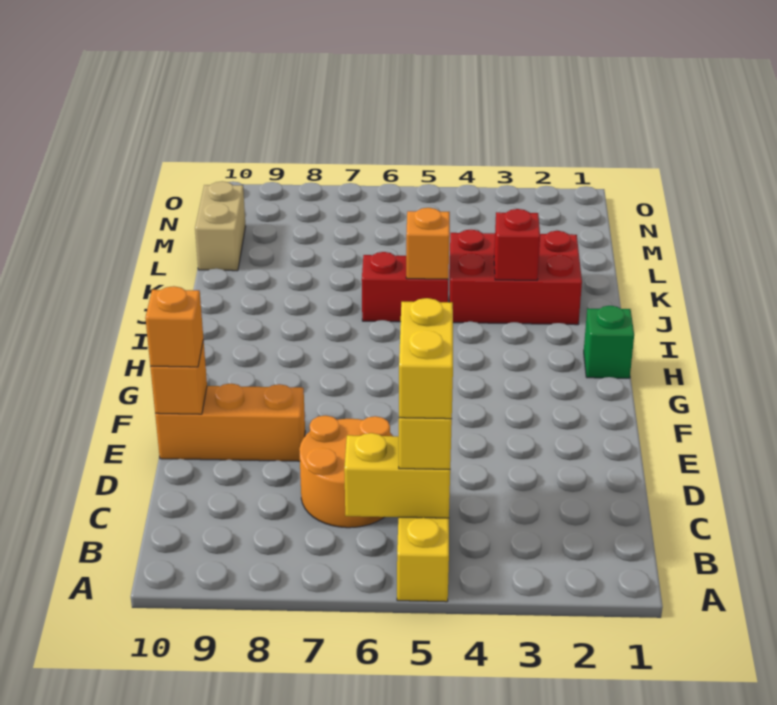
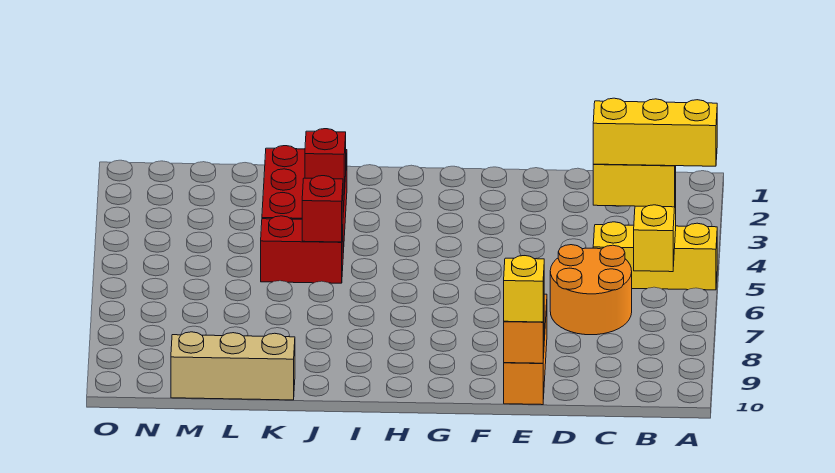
yellow 1x2 brick [399,298,453,419] -> yellow 1x3 brick [593,98,717,166]
orange 1x1 brick [145,286,203,367] -> yellow 1x1 brick [504,256,544,322]
green 1x1 brick [584,306,634,378] -> none
red 1x2 brick [362,252,448,322] -> red 1x2 brick turned to [261,216,343,283]
orange 1x1 brick [406,208,450,279] -> red 1x1 brick [302,176,343,242]
tan 1x2 brick [195,181,246,271] -> tan 1x3 brick [171,332,295,400]

